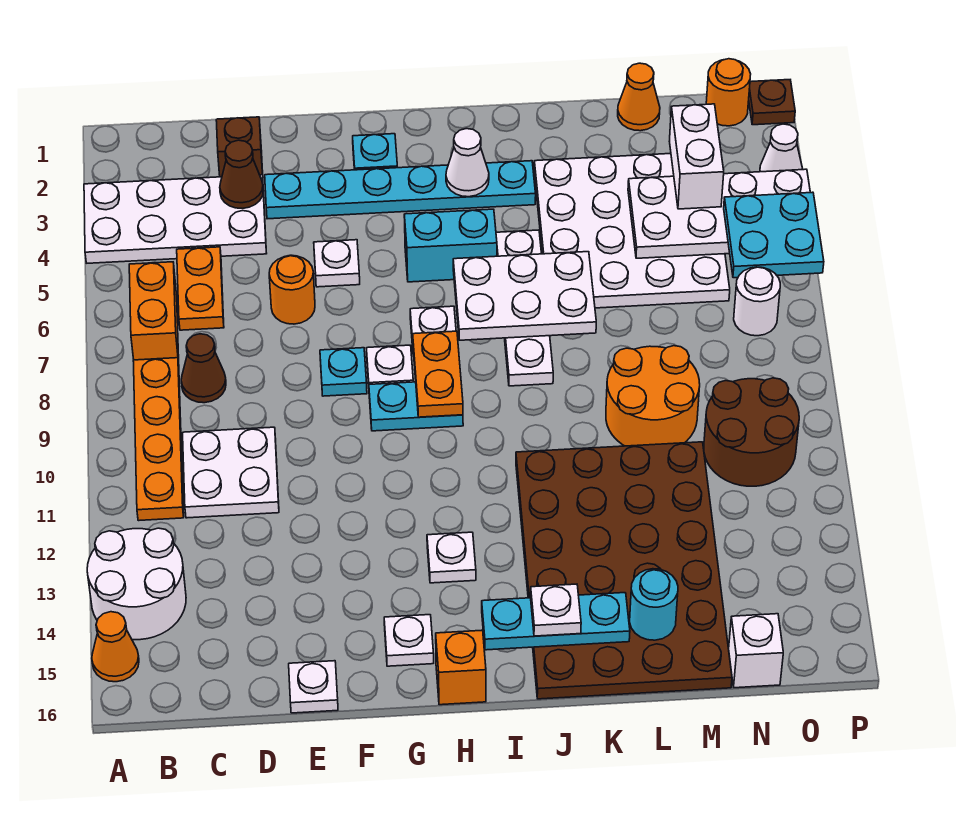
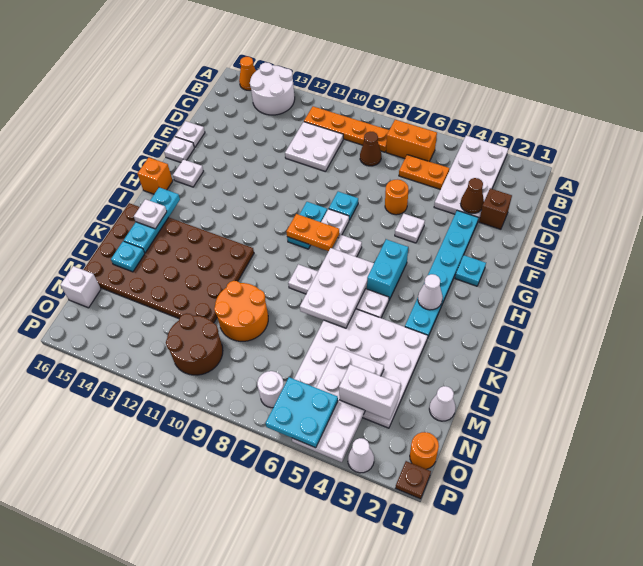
white 1x1 plate [427,532,476,583] -> white 1x1 plate moved to [164,137,194,162]
cyan 1x1 round brick [630,569,678,640] -> cyan 1x1 plate [111,241,145,272]
orange 1x1 cone [618,63,660,131] -> white 1x1 cone [429,386,456,421]

